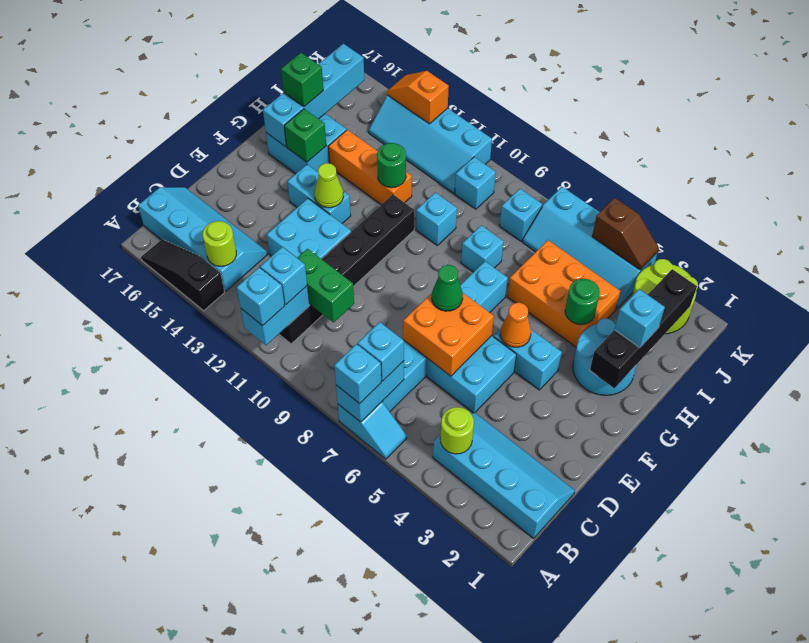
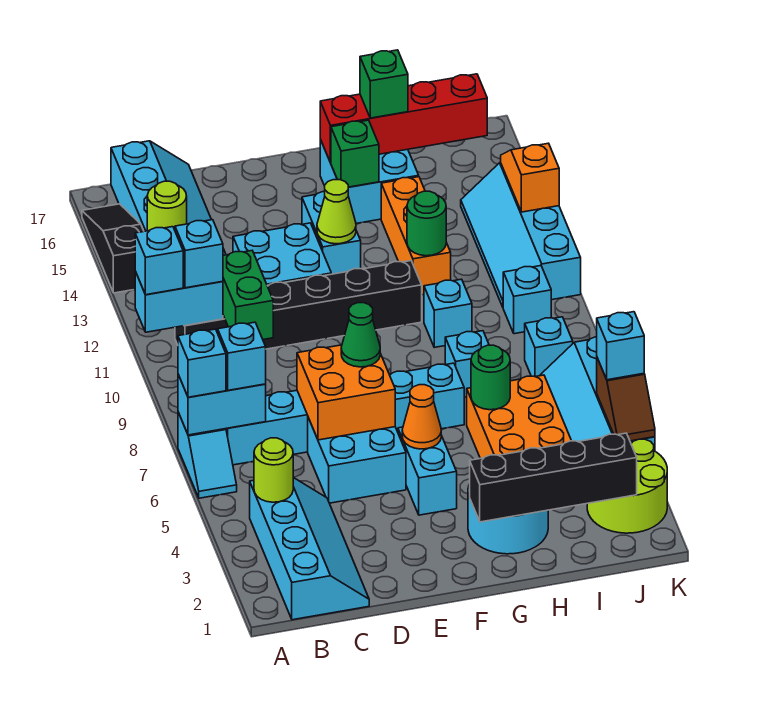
cyan 1x4 brick [263,44,364,147] -> red 1x4 brick [320,74,487,163]
cyan 1x1 brick [615,289,665,348] -> cyan 1x1 brick moved to [597,312,644,380]
green 1x1 round brick [565,279,600,325] -> green 1x1 round brick moved to [471,345,510,410]

